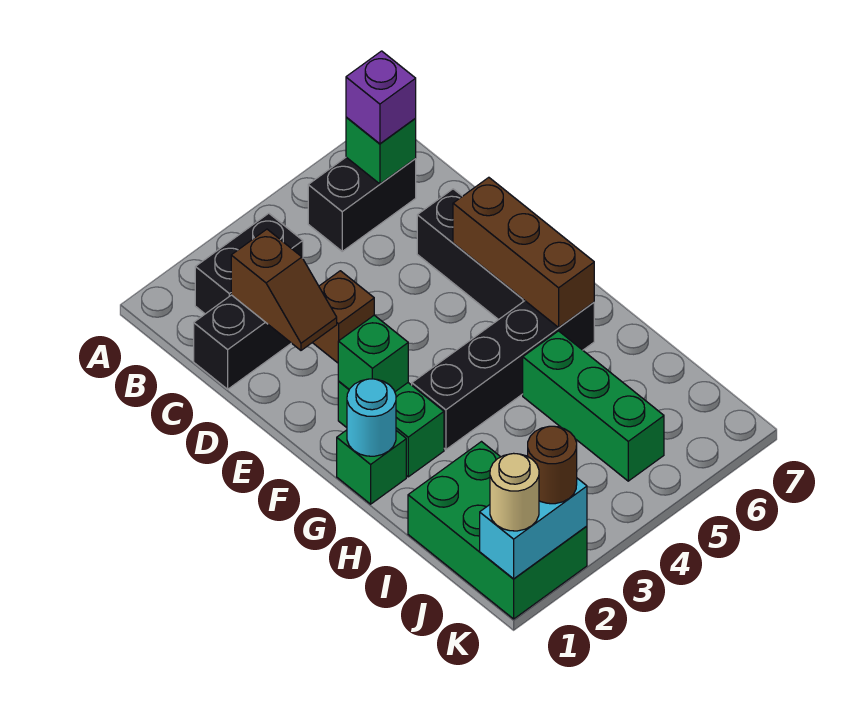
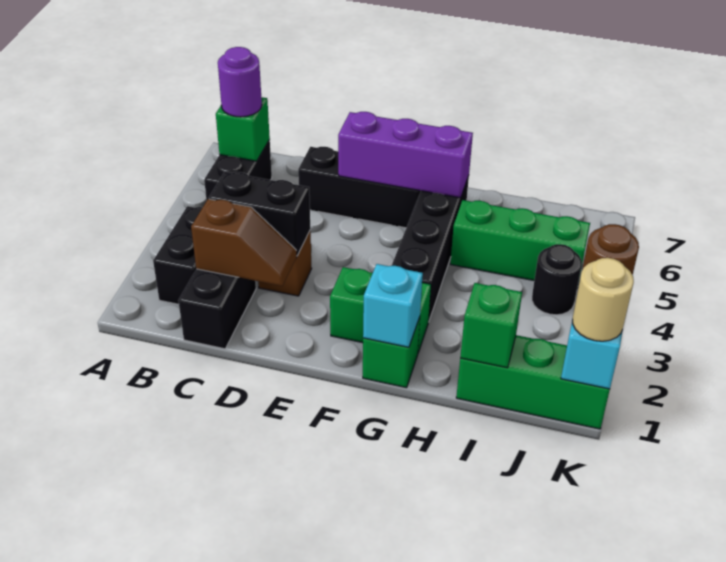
purple 1x1 brick [346,51,416,144] -> purple 1x1 round brick [218,47,262,117]
none -> black 1x2 brick [209,172,310,256]
brown 1x3 brick [453,177,594,327] -> purple 1x3 brick [338,112,473,198]
green 1x1 brick [338,315,408,392] -> green 1x1 brick moved to [460,283,522,368]
cyan 1x1 round brick [347,379,396,456] -> cyan 1x1 brick [363,264,423,347]
green 2x3 brick [408,442,587,619] -> green 1x3 brick [456,335,610,429]
none -> black 1x1 round brick [532,244,582,315]

